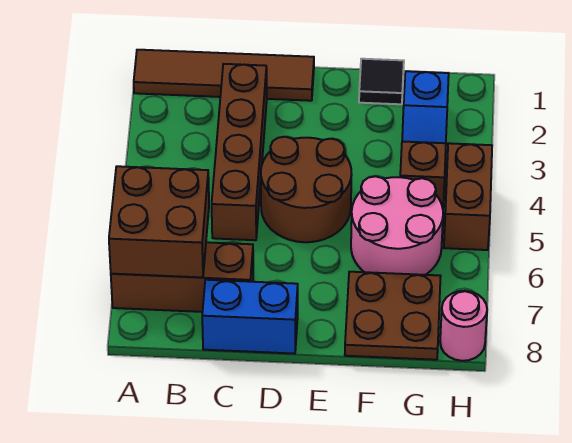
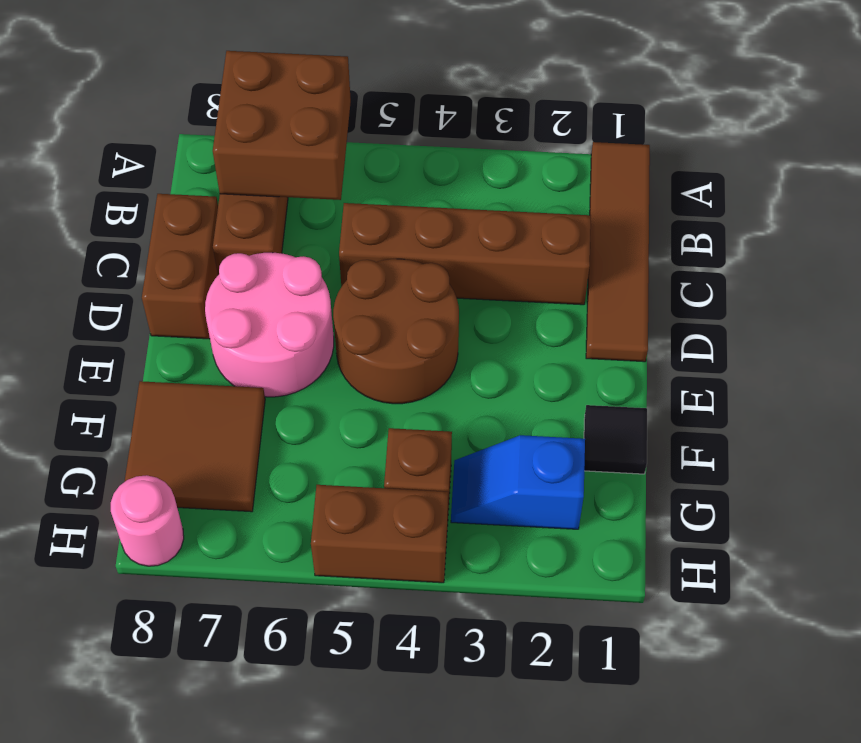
blue 1x2 brick [202,280,298,354] -> brown 1x2 brick [142,194,218,339]
pink 2x2 round brick [351,176,443,275] -> pink 2x2 round brick moved to [205,253,334,397]
brown 2x2 plate [345,272,441,360] -> brown 2x2 tile [125,381,265,512]

